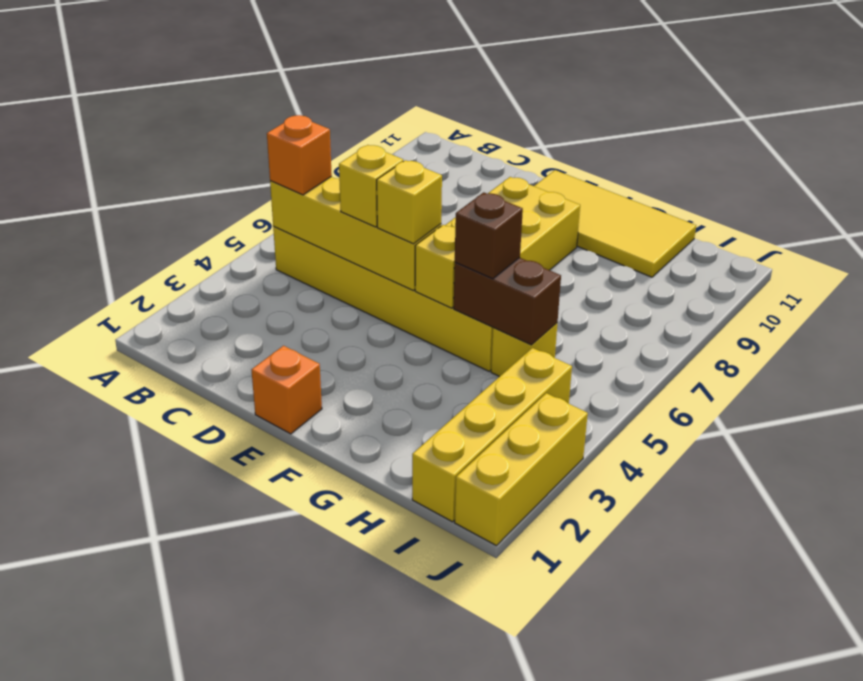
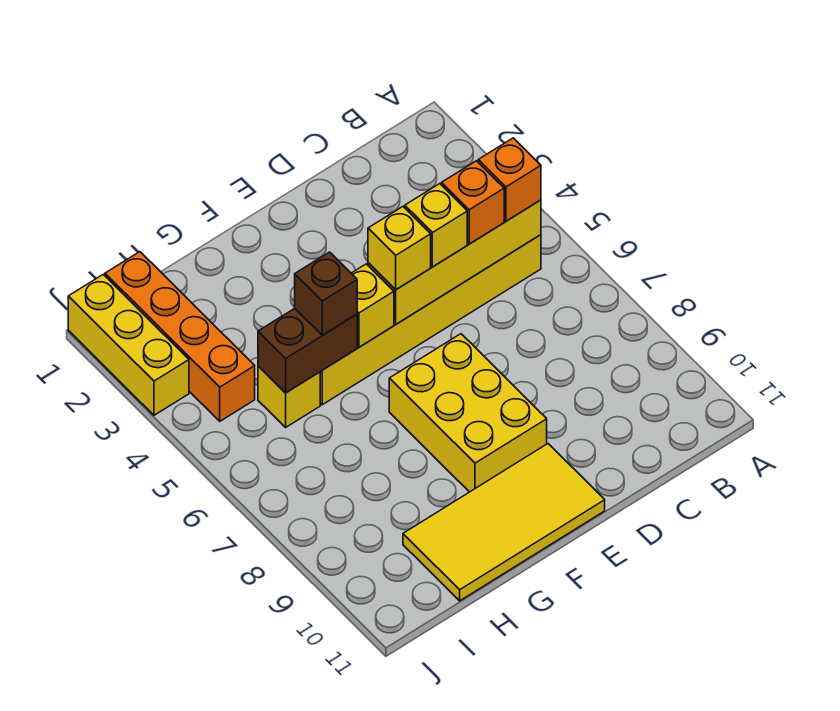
orange 1x1 brick [251,346,322,434] -> orange 1x1 brick moved to [442,161,504,244]
yellow 1x4 brick [412,348,572,522] -> orange 1x4 brick [105,252,255,421]

